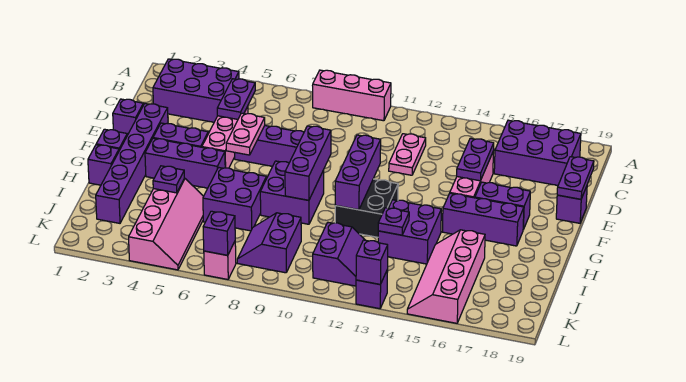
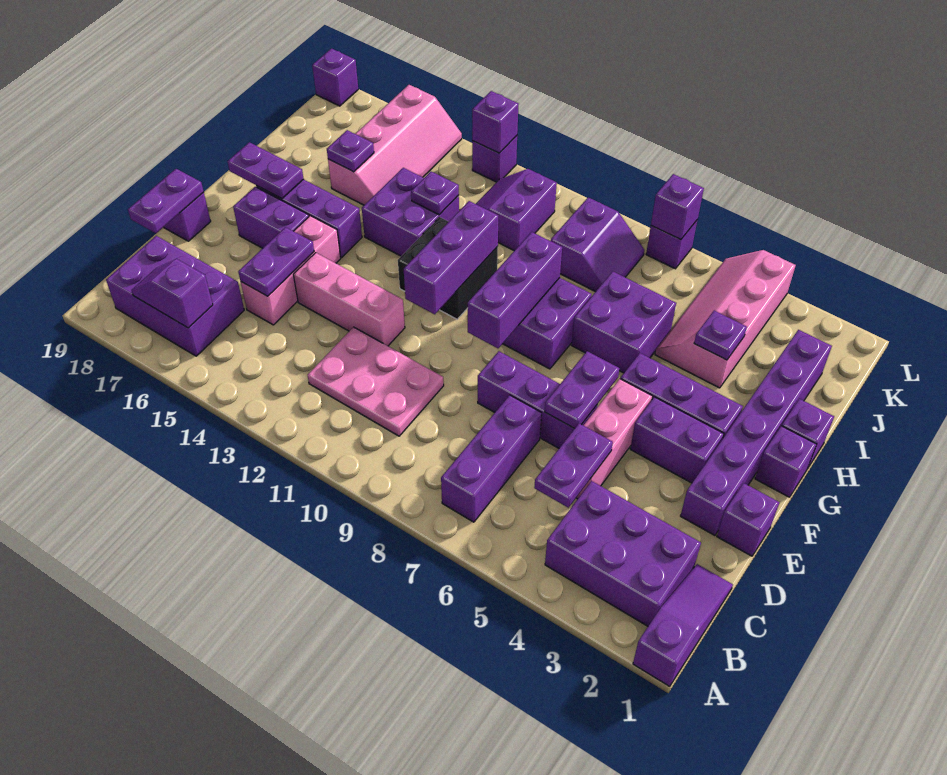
none -> purple 1x3 slope [633,564,733,686]
pink 1x3 brick [313,70,391,121] -> pink 1x3 brick moved to [293,253,405,346]
none -> purple 1x3 brick [441,395,542,522]
none -> purple 1x2 slope [131,259,213,328]
pink 1x2 plate [389,134,426,175] -> pink 2x3 plate [308,327,444,436]
pink 1x2 plate [226,113,265,155] -> purple 1x2 plate [545,351,619,429]
none -> purple 1x2 plate [228,142,303,199]
none -> purple 1x1 plate [327,130,374,172]
pink 1x1 brick [204,242,236,279] -> purple 1x1 brick [646,221,697,269]
none -> purple 1x1 brick [312,49,358,106]

